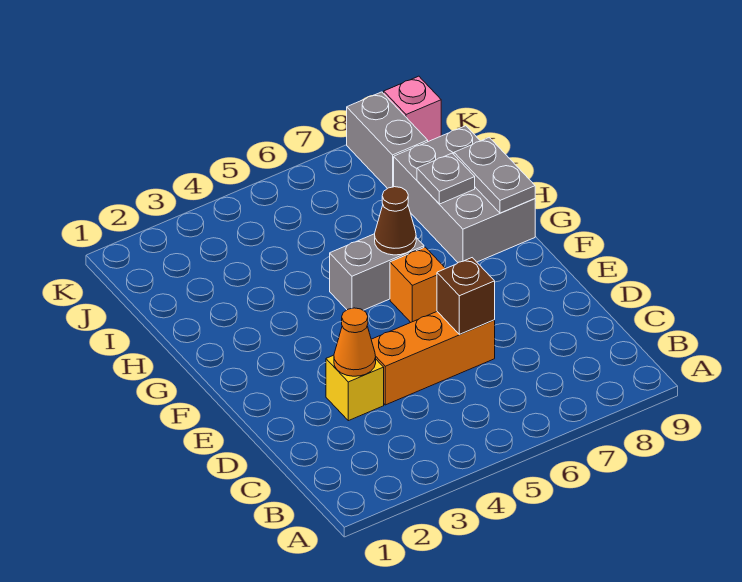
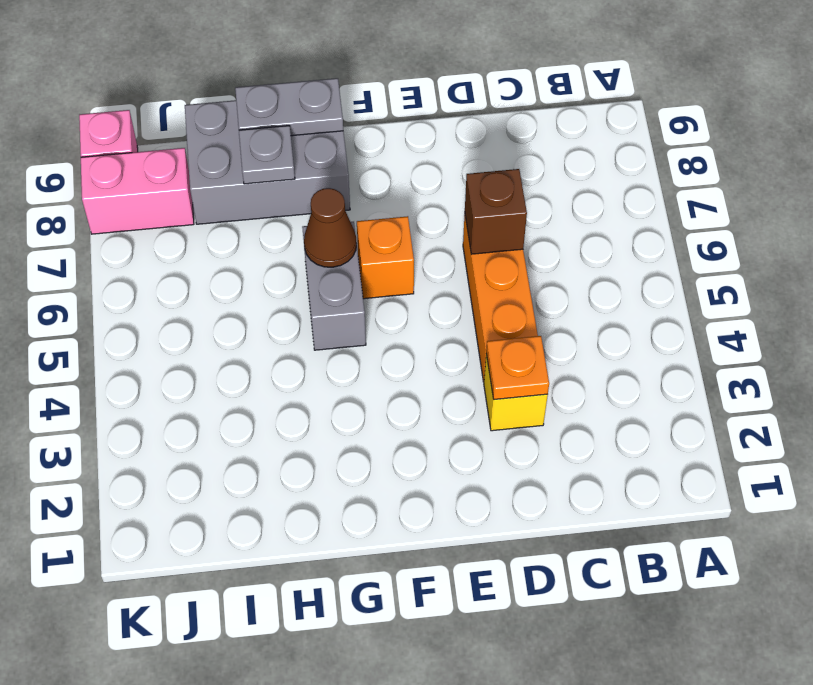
orange 1x1 cone [334,308,376,376] -> orange 1x1 plate [486,336,549,400]
grey 1x2 brick [347,92,428,189] -> pink 1x2 brick [81,148,194,234]

